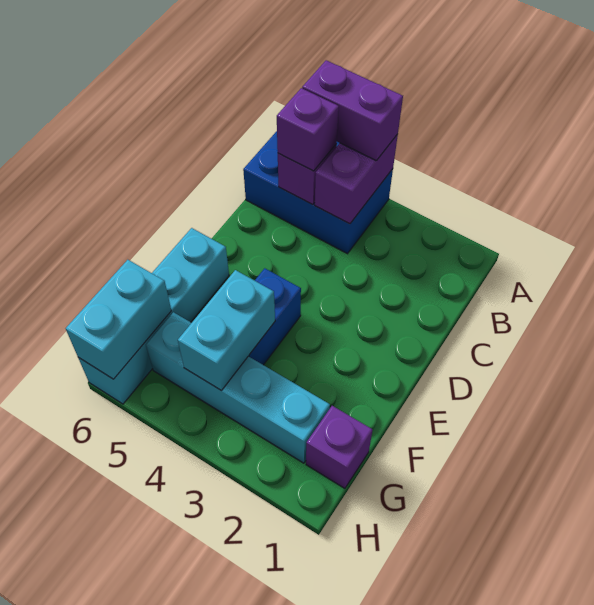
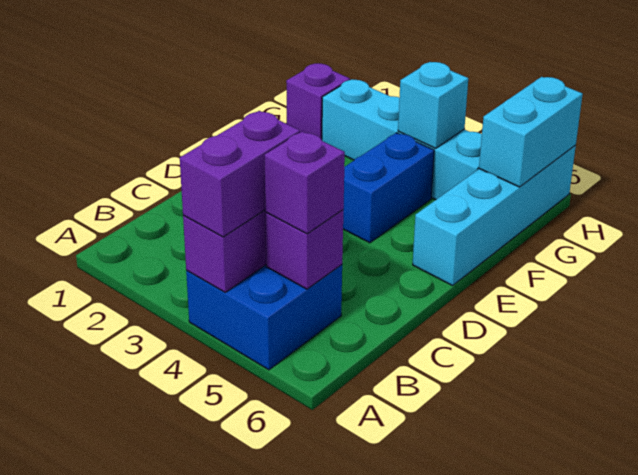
blue 2x3 brick [243,131,393,254] -> blue 2x2 brick [186,265,342,370]
purple 1x2 brick [302,60,403,161] -> purple 1x2 brick turned to [180,111,300,237]
cyan 1x2 brick [178,270,275,390] -> cyan 1x1 brick [398,62,468,148]

